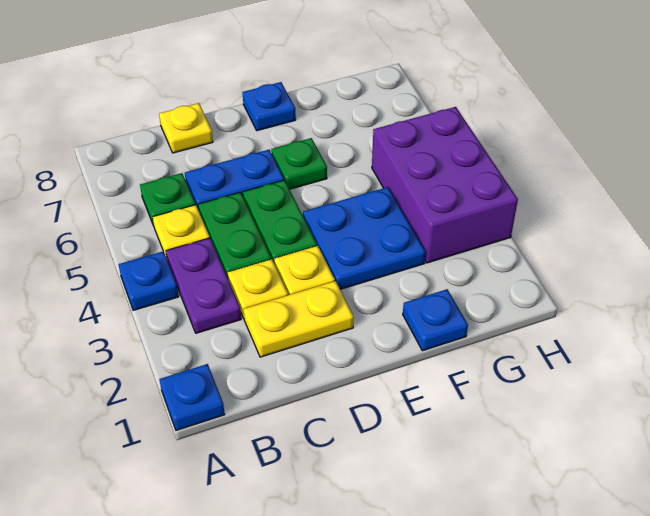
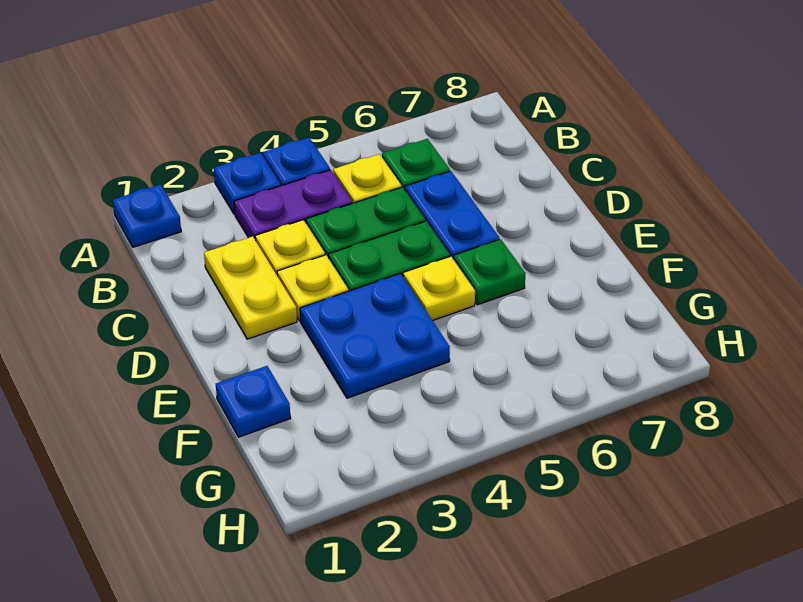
yellow 1x1 plate [159,103,213,153] -> yellow 1x1 plate moved to [403,256,475,321]
blue 1x1 plate [243,82,296,131] -> blue 1x1 plate moved to [214,153,281,214]
purple 2x3 brick [372,107,518,263] -> none

